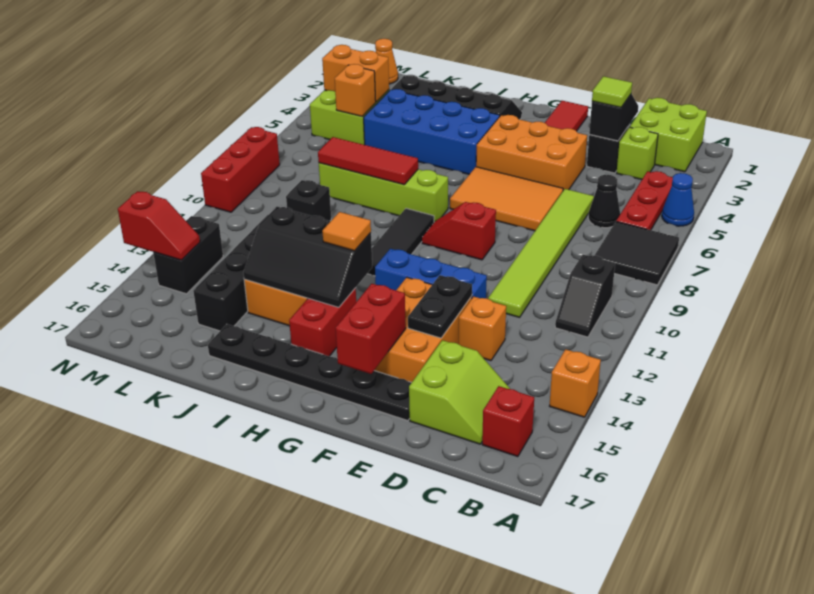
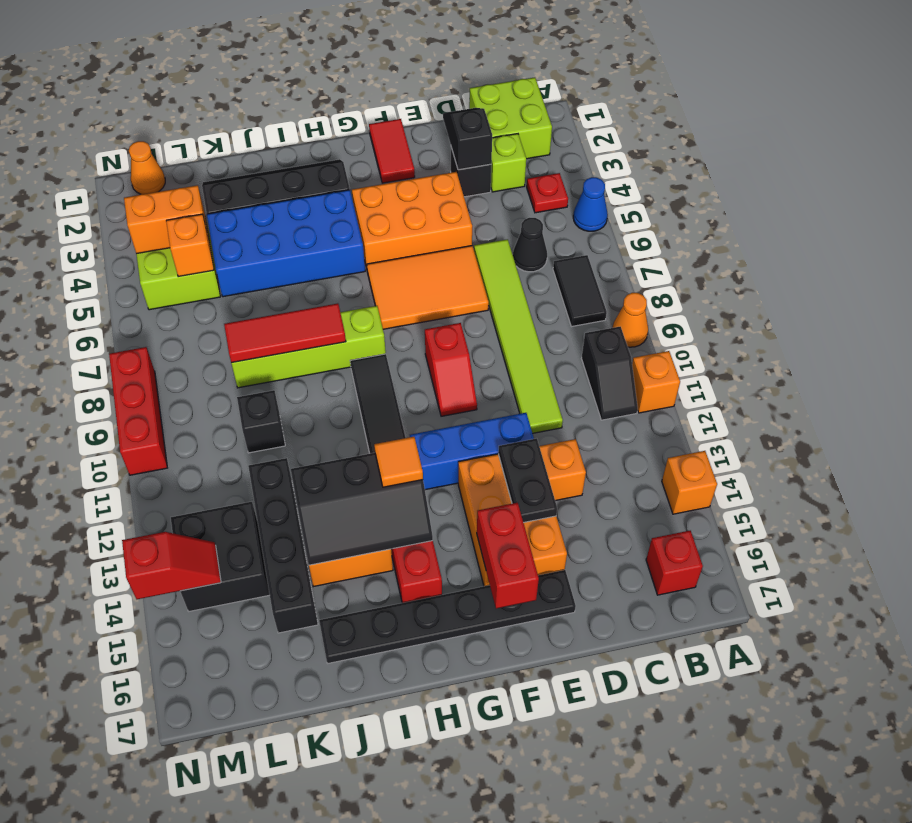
black 2x2 tile [594,222,679,285] -> black 1x2 tile [553,255,607,327]
none -> orange 1x1 cone [613,293,648,347]
none -> orange 1x1 brick [632,351,680,413]
red 1x3 plate [616,171,673,230] -> red 1x1 plate [527,173,568,213]
lime 2x2 slope [409,340,510,444] -> none
lime 1x1 tile [592,76,632,108] -> none
red 1x2 slope [422,202,496,260] -> red 1x2 slope turned to [425,323,477,416]
black 1x2 brick [153,216,223,294] -> black 2x2 brick [171,502,270,611]

